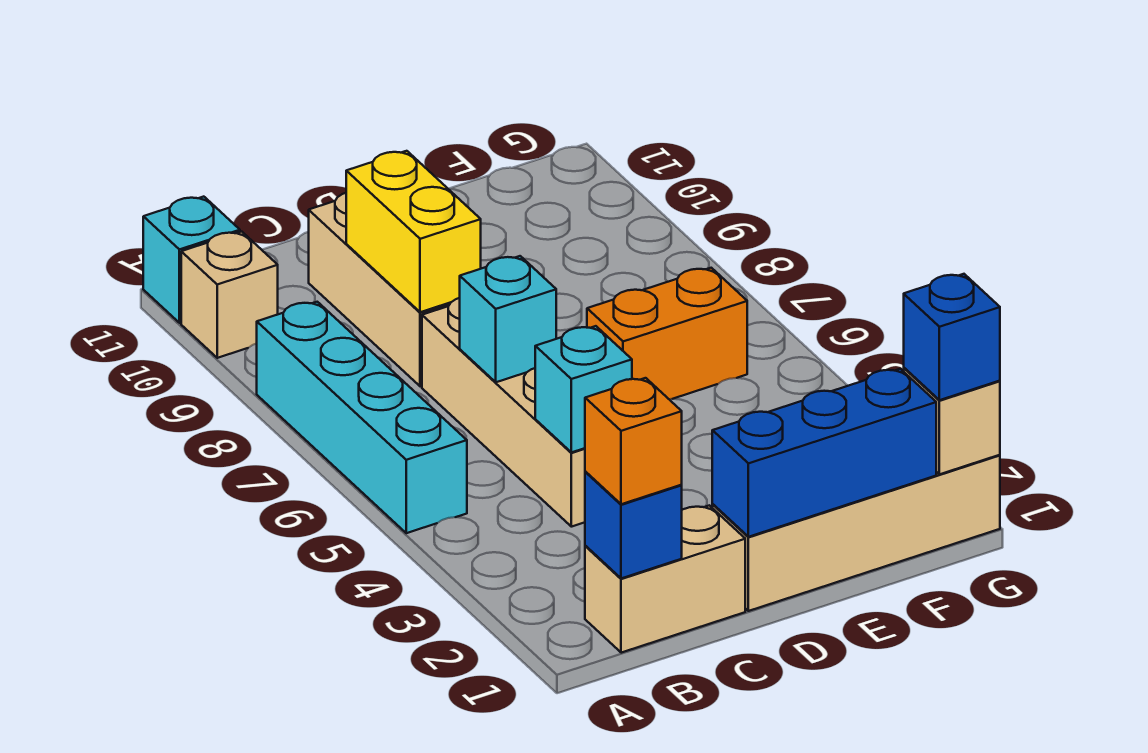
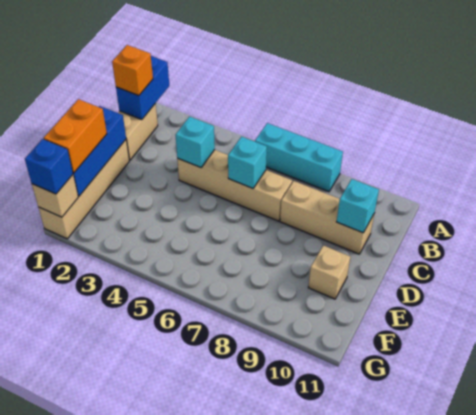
cyan 1x4 brick [257,302,467,533] -> cyan 1x3 brick [255,123,343,192]
tan 1x1 brick [181,232,278,358] -> tan 1x1 brick moved to [308,245,350,299]
cyan 1x1 brick [143,197,240,323] -> cyan 1x1 brick moved to [337,179,379,233]
blue 1x1 brick [585,472,682,578] -> blue 1x2 brick [116,56,169,119]
yellow 1x2 brick [346,151,481,312] -> none
orange 1x2 brick [587,268,747,399] -> orange 1x2 brick moved to [44,99,107,173]

